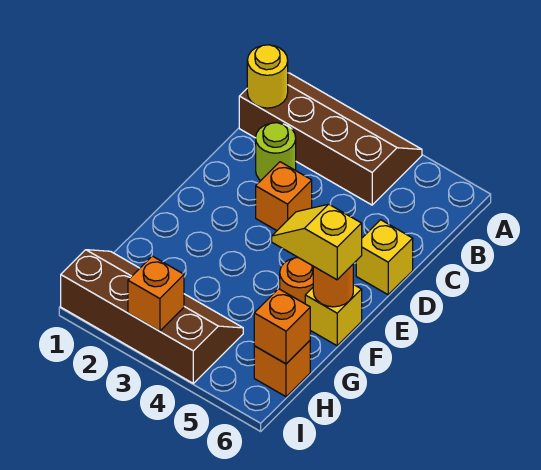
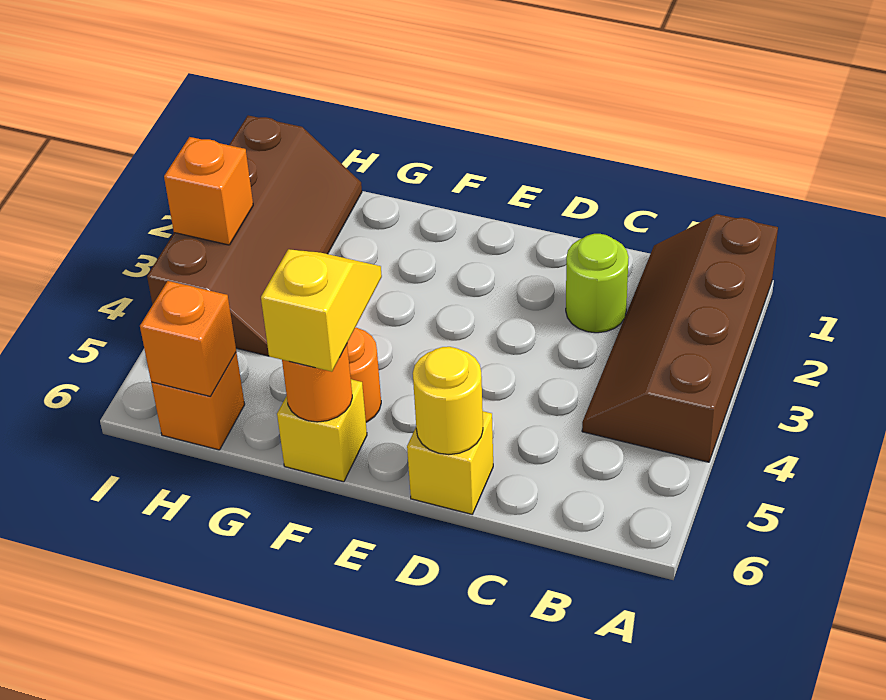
brown 2x4 slope [239,73,422,205] -> brown 2x4 slope turned to [582,214,778,462]
yellow 1x1 round brick [247,45,288,108] -> yellow 1x1 round brick moved to [413,347,483,455]
orange 1x1 brick [256,162,312,231] -> none

